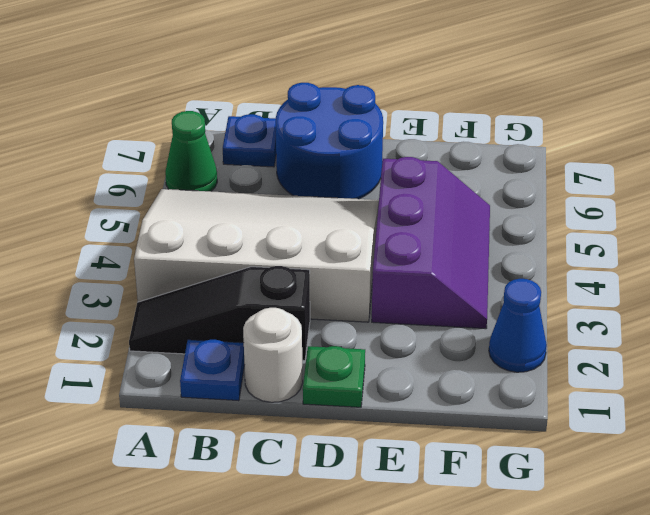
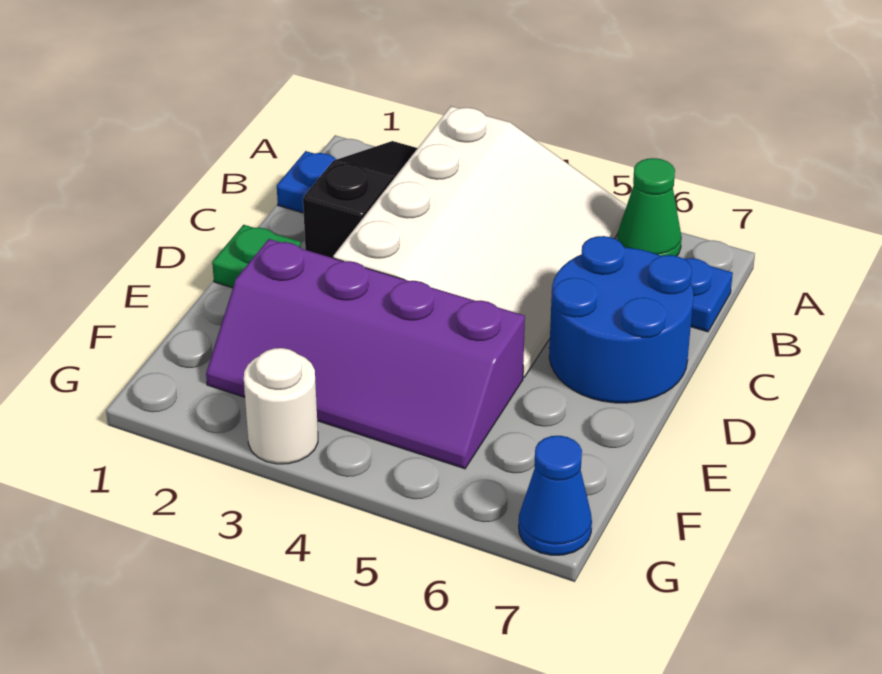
white 1x1 round brick [243,308,303,402] -> white 1x1 round brick moved to [244,348,318,464]
purple 2x3 slope [372,157,490,329] -> purple 2x4 slope [206,239,525,469]
blue 1x1 cone [489,279,547,372] -> blue 1x1 cone moved to [519,436,592,555]

